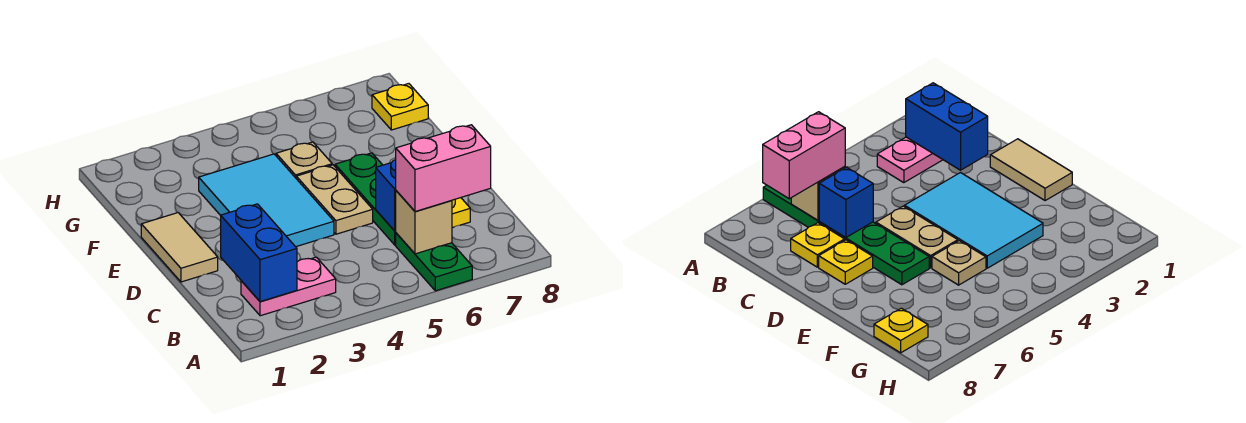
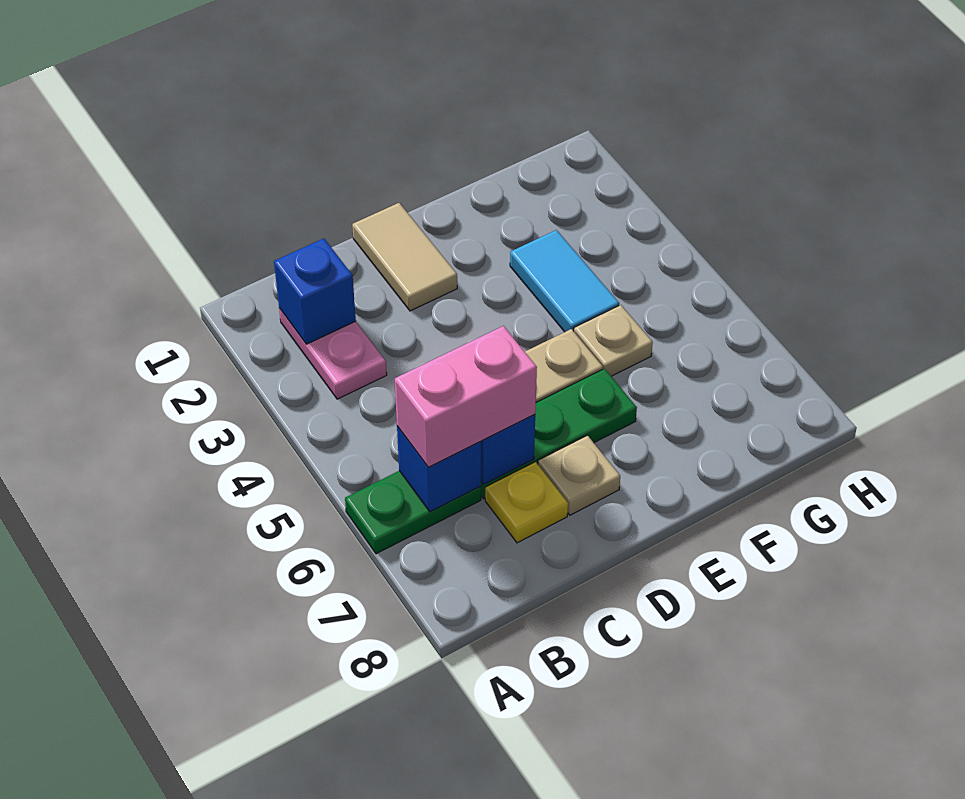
blue 1x2 brick [221,204,297,302] -> blue 1x1 brick [274,239,356,344]
tan 1x1 brick [396,191,452,254] -> blue 1x1 brick [397,426,481,512]
pink 1x2 brick [396,125,491,212] -> pink 1x2 brick turned to [395,326,537,467]
tan 1x2 tile [141,213,218,282] -> tan 1x2 tile turned to [352,203,457,311]
cyan 2x3 tile [199,154,334,247] -> cyan 1x2 tile [510,230,619,332]
yellow 1x1 plate [819,240,873,284] -> tan 1x1 plate [538,435,620,515]
yellow 1x1 plate [372,84,428,130] -> none

